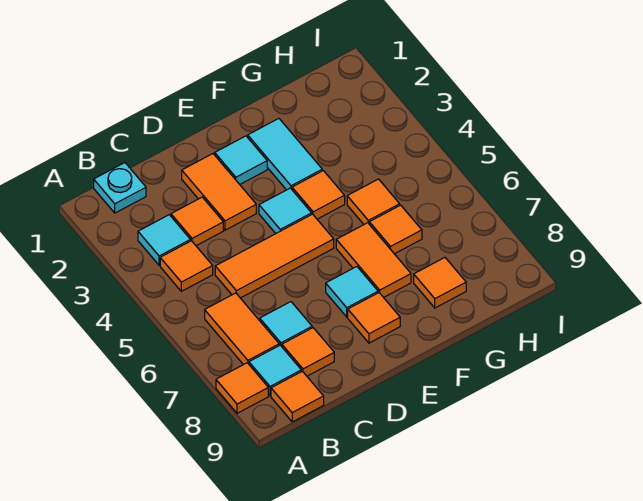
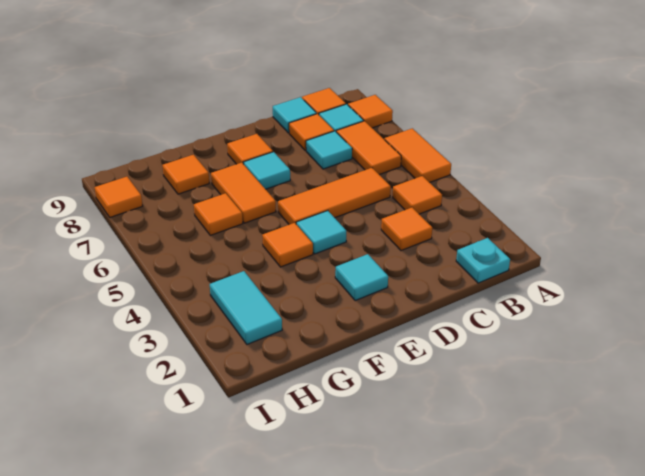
cyan 1x1 tile [138,215,191,265] -> cyan 1x1 tile moved to [273,97,317,133]
orange 1x2 tile [182,154,256,230] -> orange 1x2 tile moved to [384,128,451,182]
cyan 1x2 tile [248,119,322,190] -> cyan 1x2 tile moved to [210,271,282,344]
orange 1x1 tile [347,179,400,224] -> orange 1x1 tile moved to [95,177,143,217]

